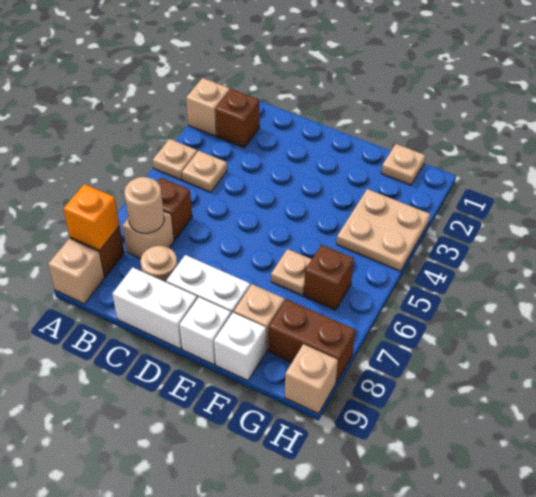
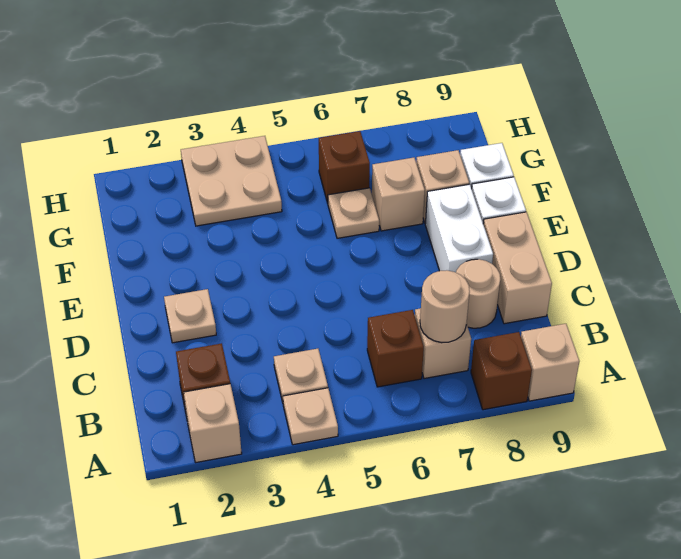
orange 1x1 brick [63,184,120,250] -> none
white 1x2 brick [113,267,197,349] -> tan 1x2 brick [483,212,552,324]
tan 1x1 plate [381,144,425,185] -> tan 1x1 plate moved to [164,289,216,343]
brown 1x2 brick [269,299,355,383] -> none
tan 1x1 brick [285,344,338,414] -> tan 1x1 brick moved to [372,158,425,231]

